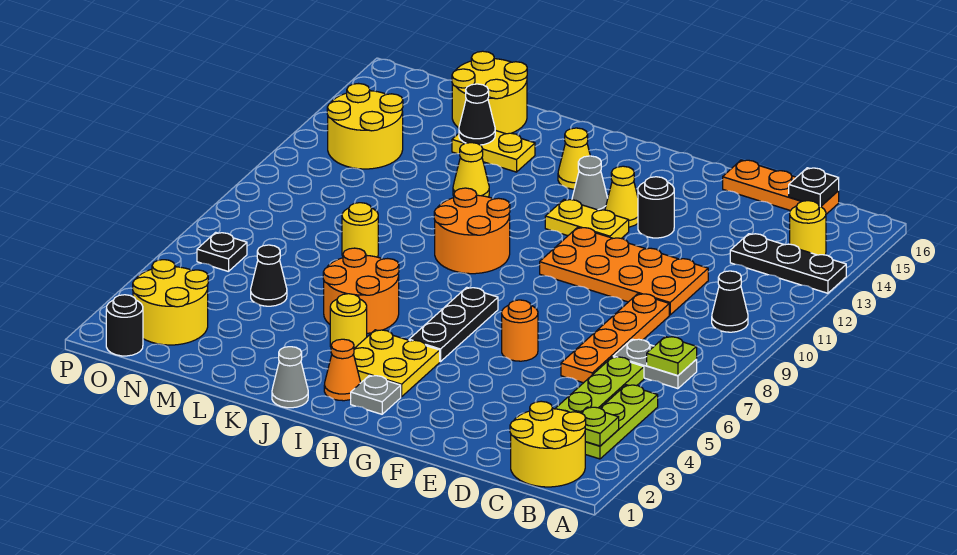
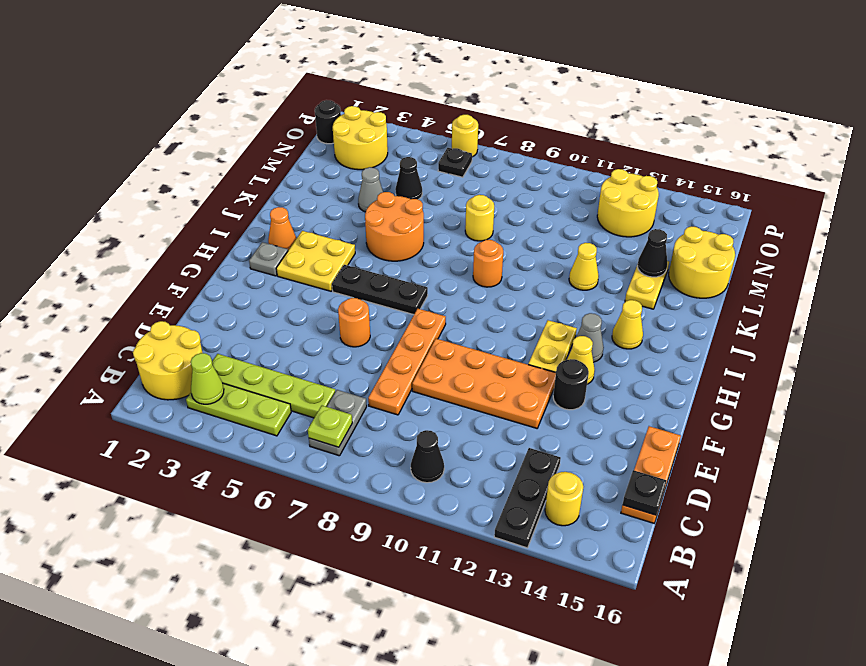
lime 1x1 plate [581,407,619,446] -> lime 1x1 cone [191,353,224,404]
orange 1x4 plate [561,294,669,383] -> orange 1x4 plate turned to [368,309,446,415]
orange 2x4 plate [540,227,708,315] -> orange 2x4 plate turned to [412,339,556,428]
orange 2x2 round brick [434,188,510,274] -> orange 1x1 round brick [473,240,503,287]
grey 1x1 cone [272,347,308,408] -> grey 1x1 cone moved to [358,167,383,212]
yellow 1x1 round brick [330,294,367,348] -> yellow 1x1 round brick moved to [452,115,478,157]

